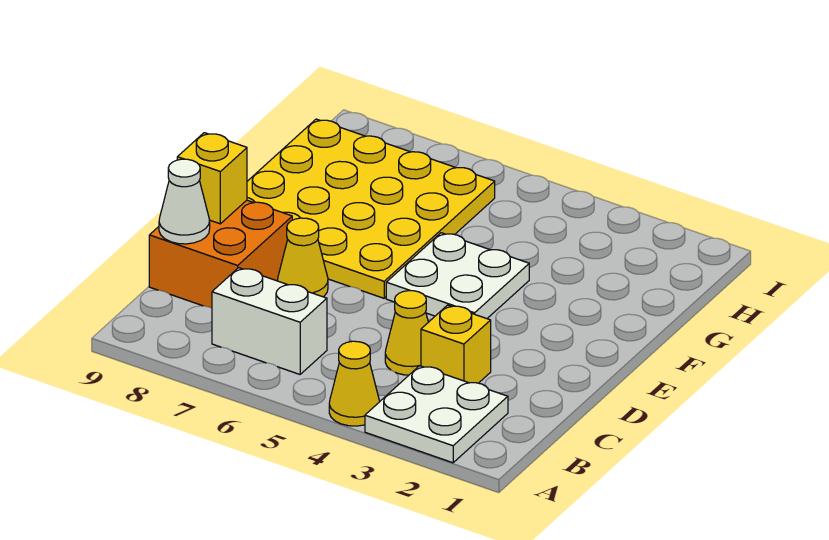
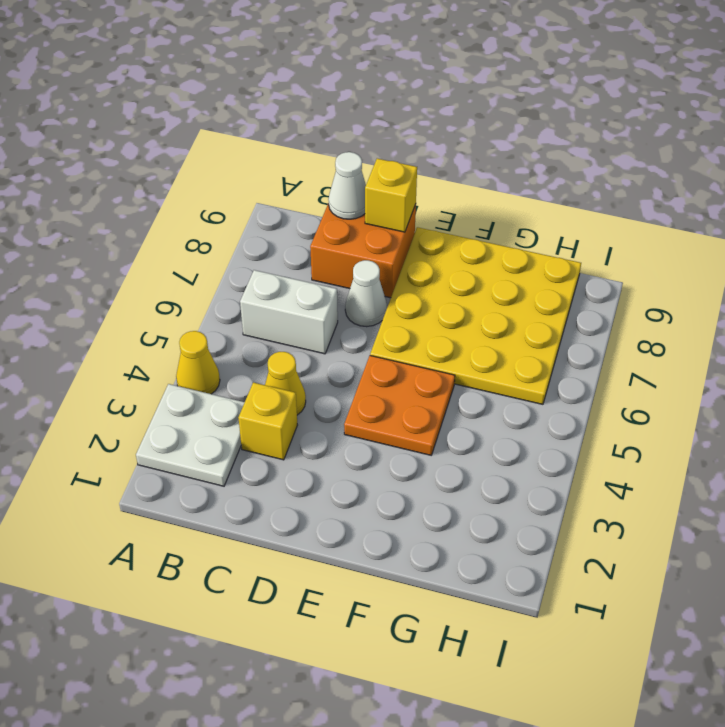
white 1x2 brick [212,268,327,374] -> white 1x2 brick turned to [240,270,338,354]
yellow 1x1 cone [278,218,328,297] -> white 1x1 cone [345,260,387,327]
white 2x2 plate [386,233,529,319] -> orange 2x2 plate [344,356,455,455]

